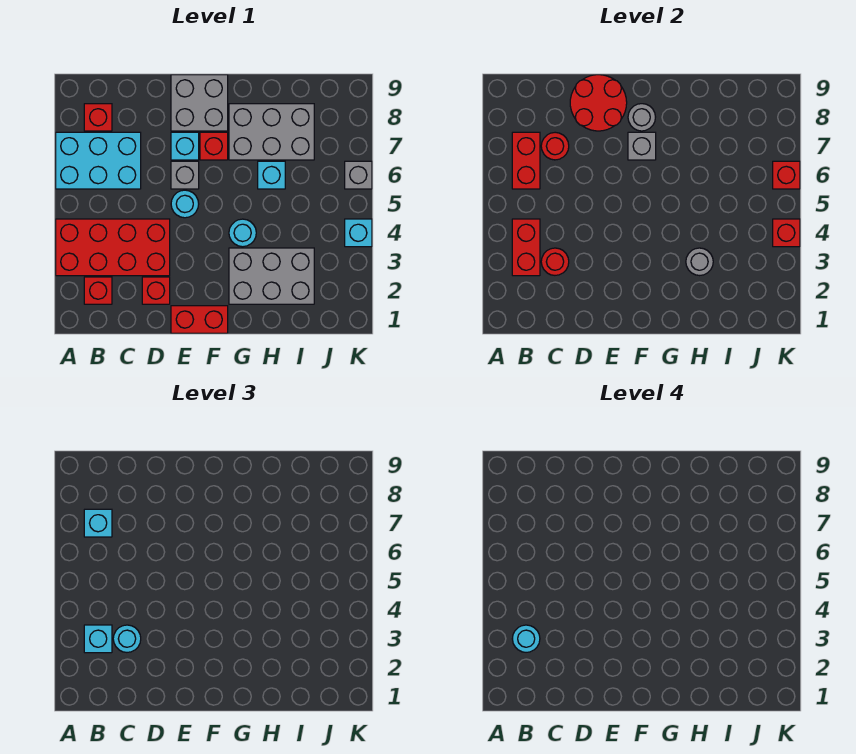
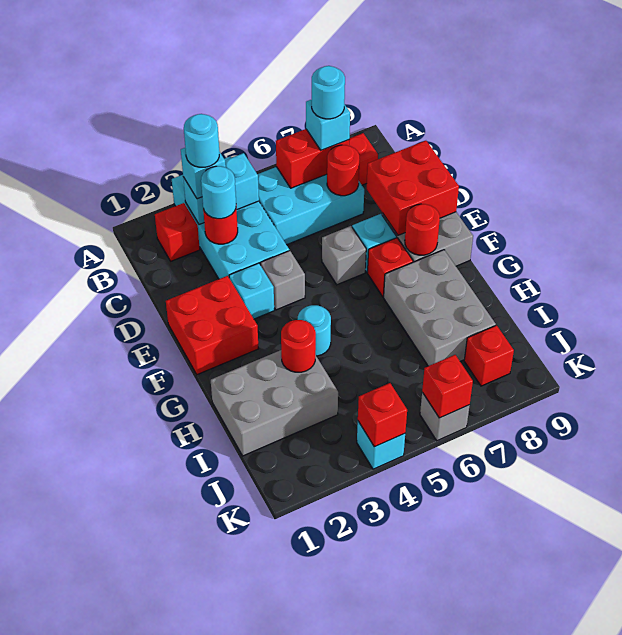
red 2x4 brick [56,219,170,276] -> cyan 2x4 brick [172,156,289,279]
cyan 2x3 brick [56,132,141,189] -> cyan 2x3 brick turned to [257,167,364,245]
red 1x2 brick [512,219,540,276] -> cyan 1x2 brick [183,153,259,224]
red 1x1 brick [142,277,170,304] -> red 1x1 brick moved to [464,325,514,386]
red 2x2 round brick [570,75,627,131] -> red 2x2 brick [367,141,459,235]
red 1x2 brick [171,306,228,333] -> red 2x2 brick [166,276,259,375]
cyan 1x1 round brick [171,190,199,218] -> cyan 1x1 round brick moved to [312,66,345,119]
grey 1x1 brick [628,132,656,160] -> grey 1x1 brick moved to [261,250,305,310]
grey 1x1 round brick [628,104,655,131] -> red 1x1 round brick [405,204,440,255]
grey 2x3 brick [229,248,314,304] -> grey 2x3 brick turned to [211,350,338,456]
grey 1x1 round brick [686,248,713,276] -> red 1x1 round brick [281,320,316,372]
cyan 1x1 brick [258,161,285,189] -> cyan 1x1 brick moved to [229,263,274,319]

